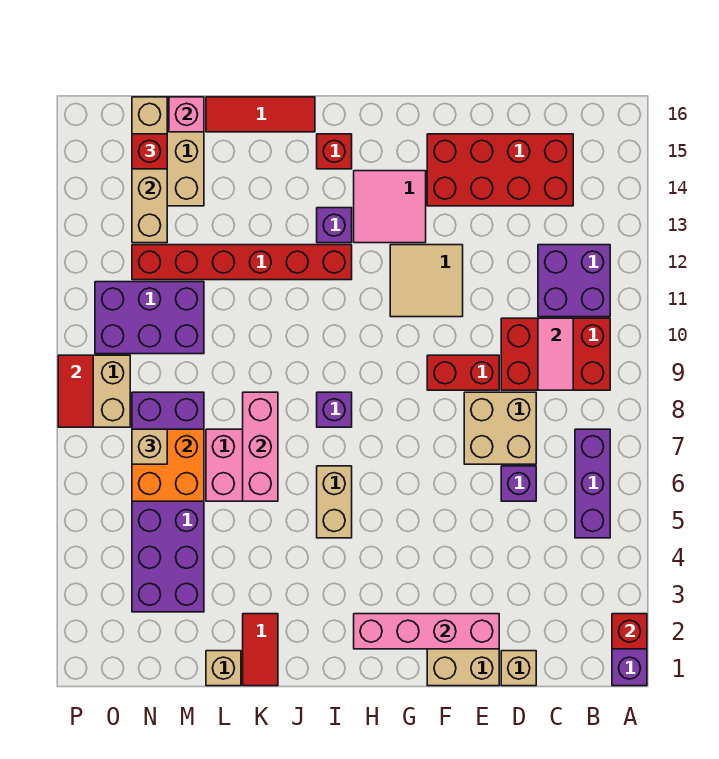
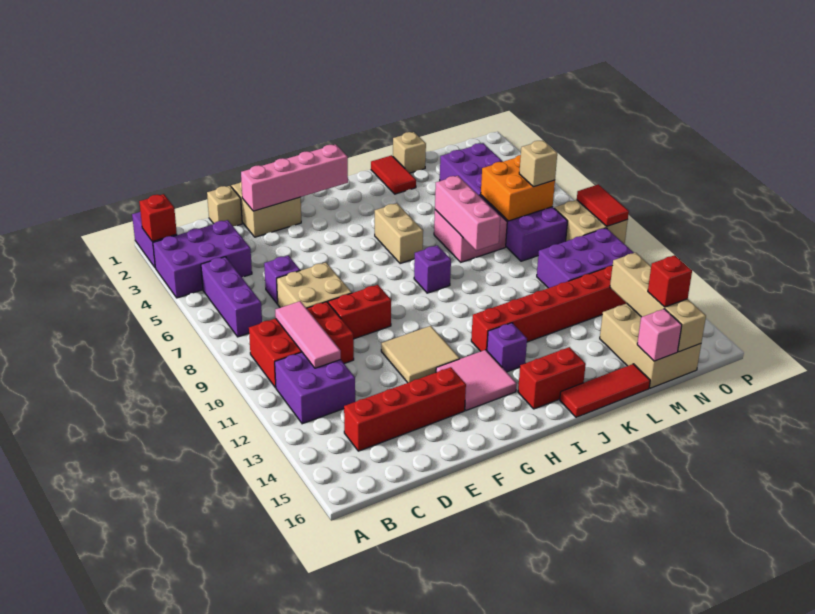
none -> purple 2x3 brick [153,220,252,298]
pink 1x2 tile [538,318,573,390] -> pink 1x3 tile [275,301,341,368]
red 2x4 brick [427,134,573,206] -> red 1x4 brick [344,367,466,451]
red 1x1 brick [317,134,352,169] -> red 1x2 brick [518,347,586,409]

